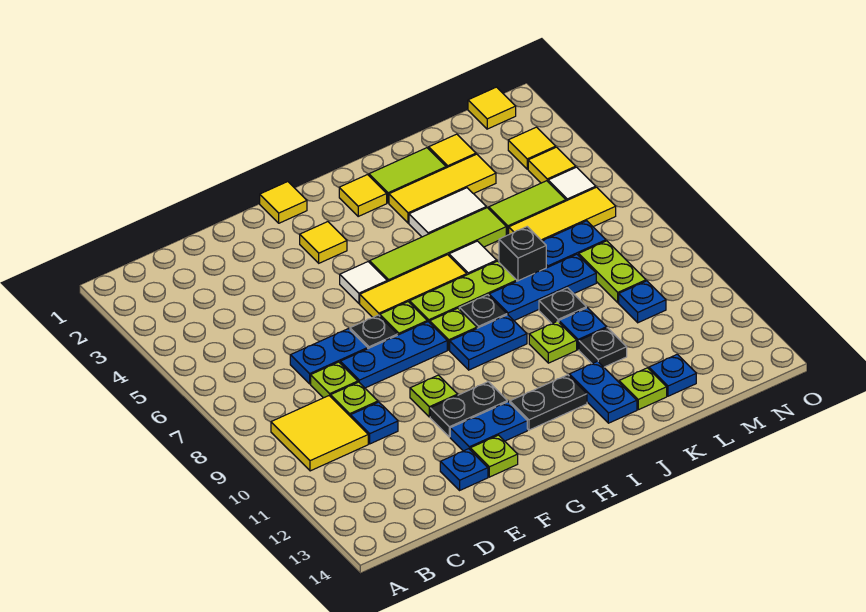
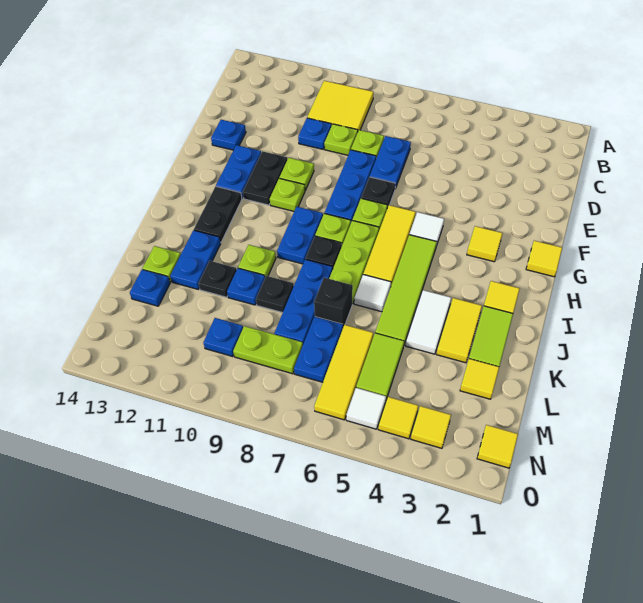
lime 1x1 plate [470,435,518,477] -> lime 1x1 plate moved to [270,178,305,211]
yellow 1x3 tile [389,154,496,223] -> yellow 1x2 tile [437,298,482,363]
blue 1x2 plate [569,361,637,423] -> blue 1x2 plate turned to [170,230,221,290]

